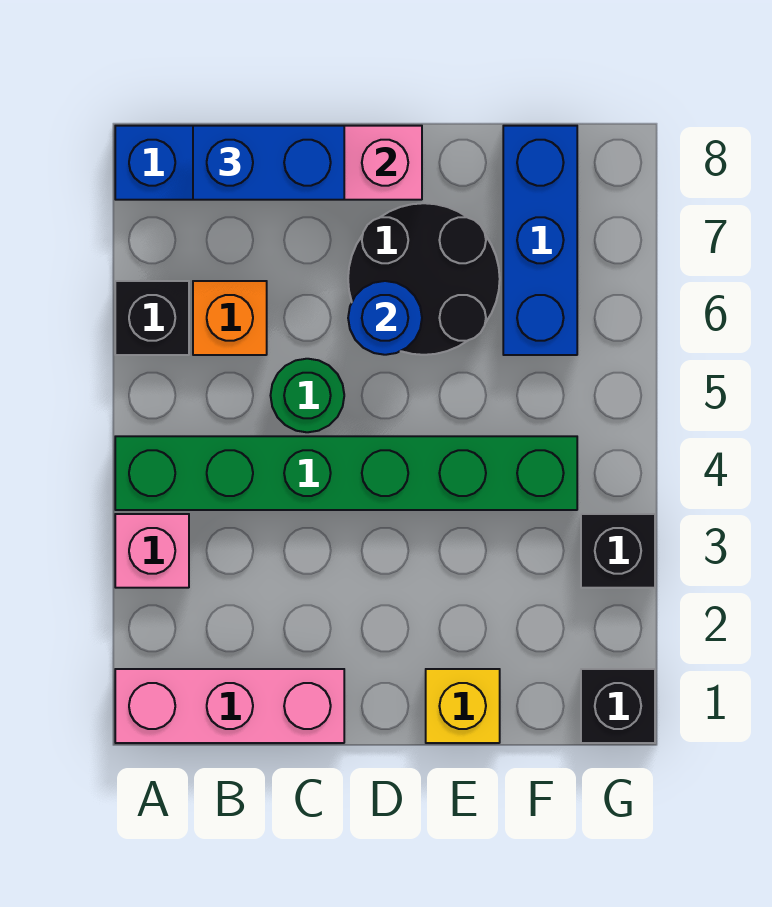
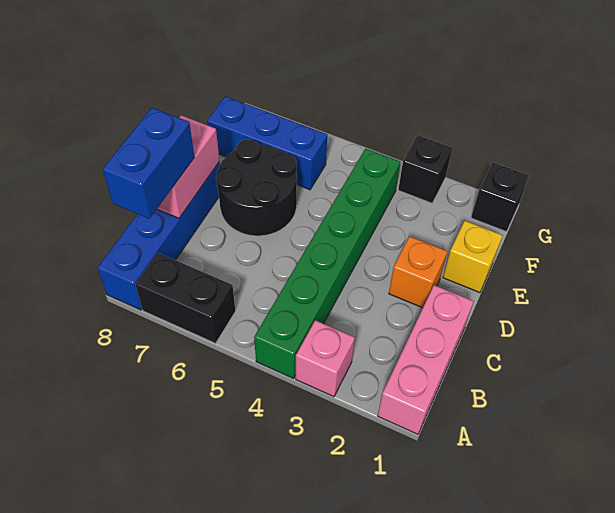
black 1x1 brick [115,281,189,355] -> black 1x2 brick [135,253,235,343]
orange 1x1 brick [193,281,267,355] -> orange 1x1 brick moved to [389,236,447,308]
green 1x1 round brick [271,359,344,432] -> none
blue 1x1 round brick [348,281,422,355] -> none

